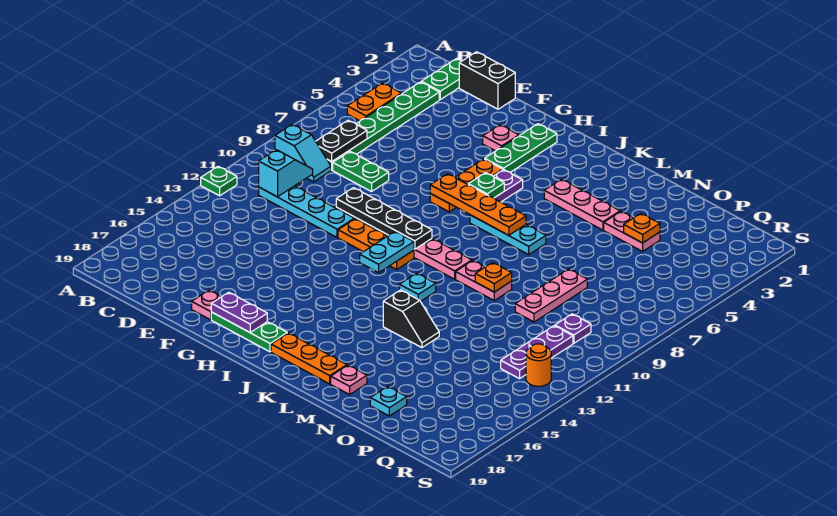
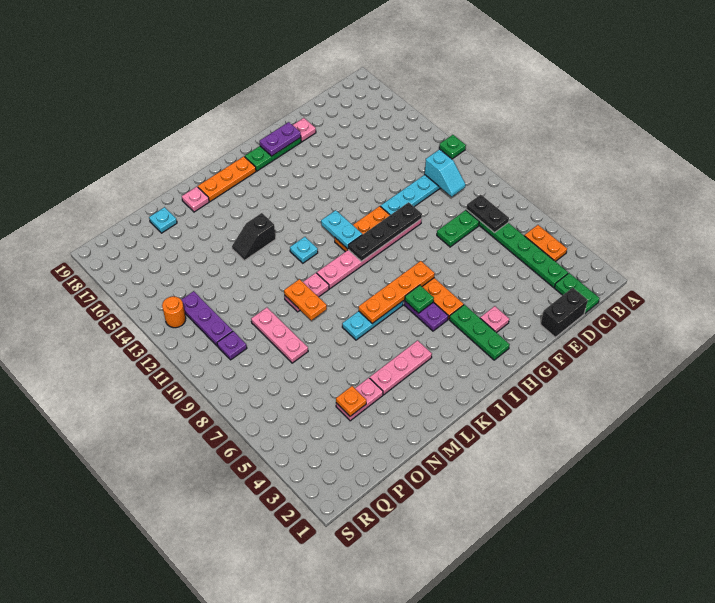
cyan 1x2 slope [275,124,331,182] -> none
orange 1x1 plate [475,262,512,292] -> orange 1x2 plate [284,279,327,320]

